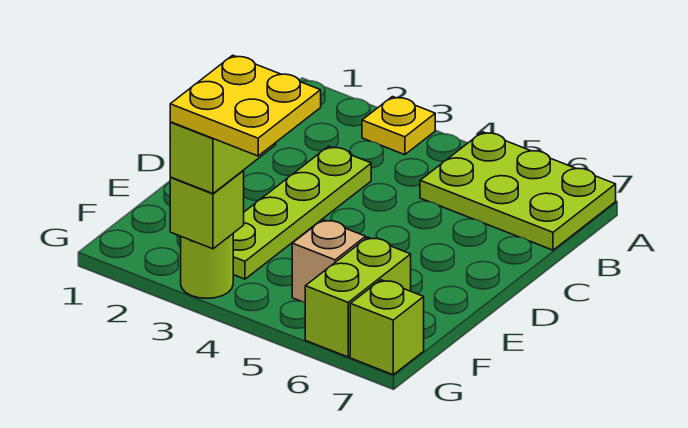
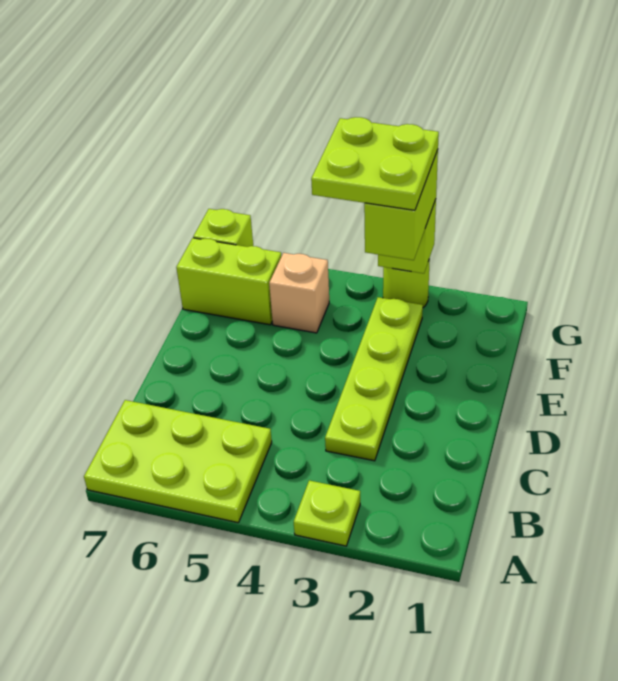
yellow 1x1 plate [362,97,435,155] -> lime 1x1 plate [294,480,360,546]
yellow 2x2 plate [170,55,321,156] -> lime 2x2 plate [311,117,439,210]
lime 1x2 brick [305,237,411,357] -> lime 1x2 brick turned to [176,238,281,325]

